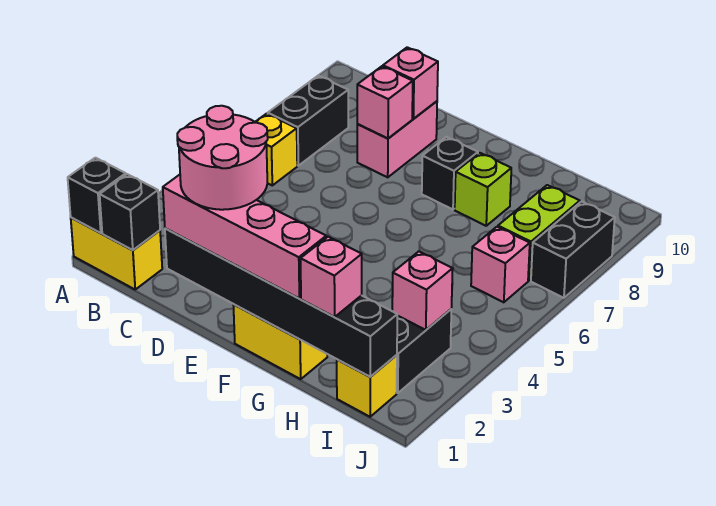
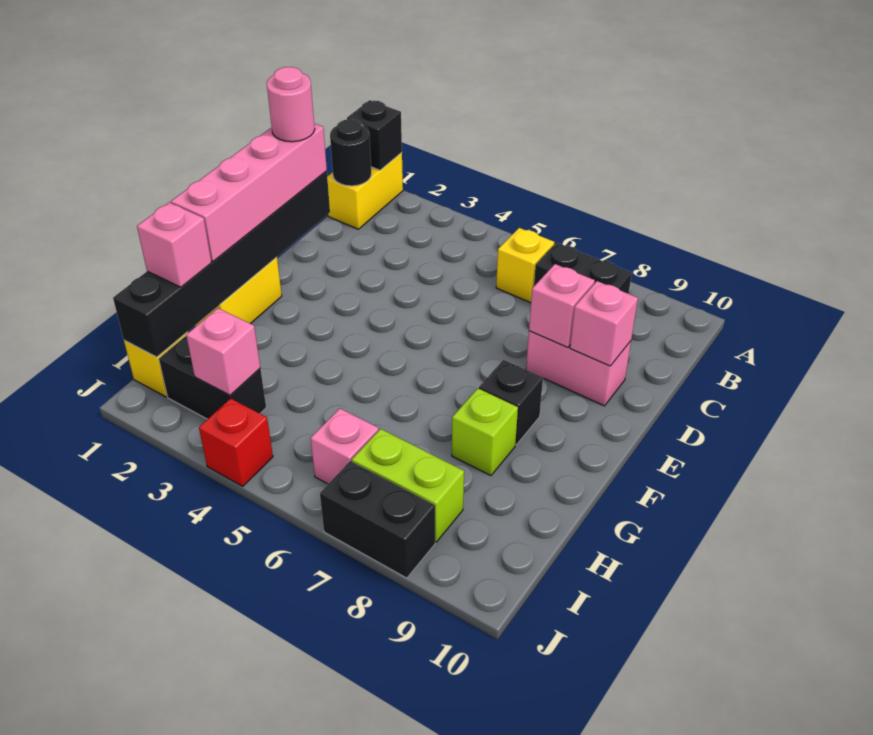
black 1x1 brick [100,174,160,250] -> black 1x1 round brick [330,119,371,186]
pink 2x2 round brick [177,106,268,210] -> pink 1x1 round brick [267,67,315,142]
none -> red 1x1 brick [199,398,273,486]

